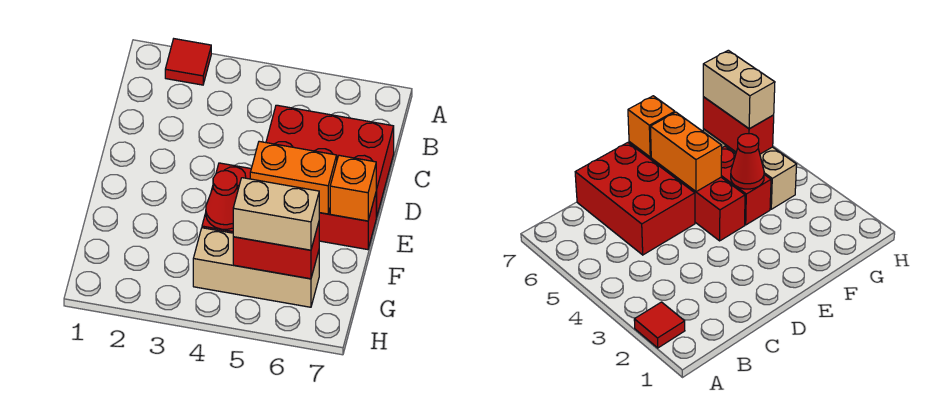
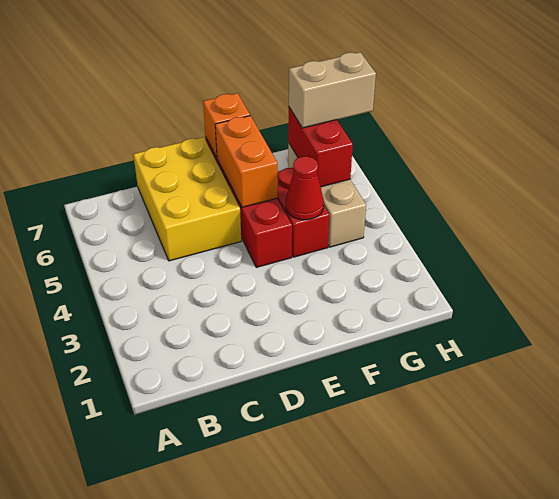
red 1x1 tile [165,39,211,85] -> none
red 2x3 brick [266,105,394,217] -> yellow 2x3 brick [133,137,241,261]
tan 1x2 brick [233,178,319,250] -> tan 1x2 brick turned to [289,52,376,128]

